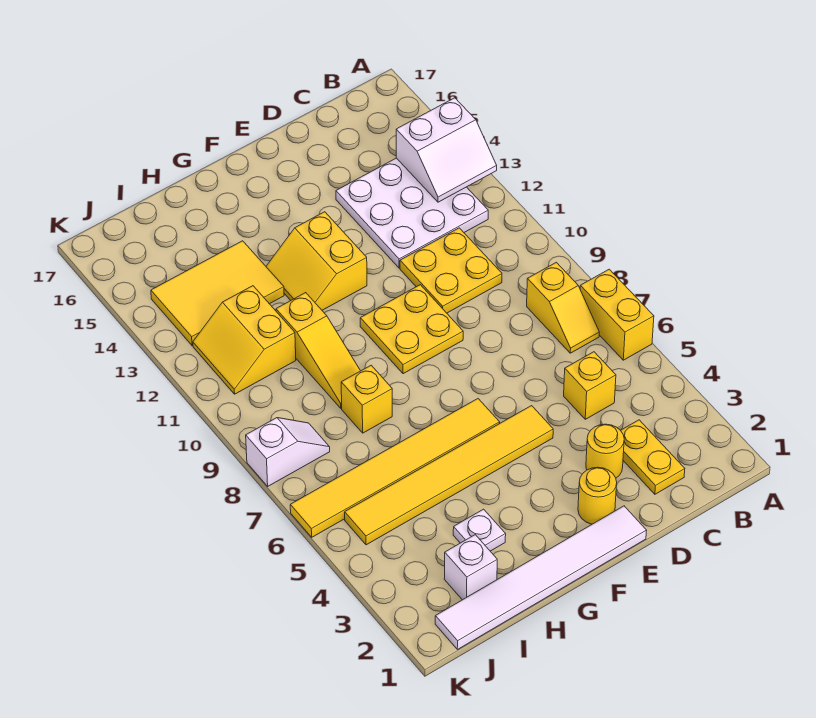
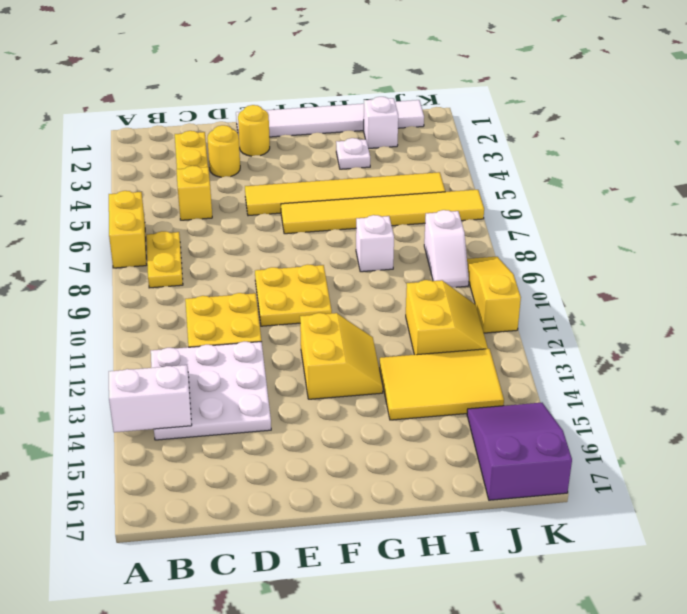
yellow 1x2 slope [527,262,599,353] -> yellow 1x2 plate [146,231,183,288]
yellow 1x1 brick [341,365,392,433] -> white 1x1 brick [356,215,394,272]
yellow 1x3 slope [276,293,360,408] -> yellow 1x3 slope moved to [467,257,521,333]
white 1x2 slope [246,418,330,486] -> white 1x2 slope turned to [424,210,469,288]
none -> purple 2x3 slope [467,403,572,500]

